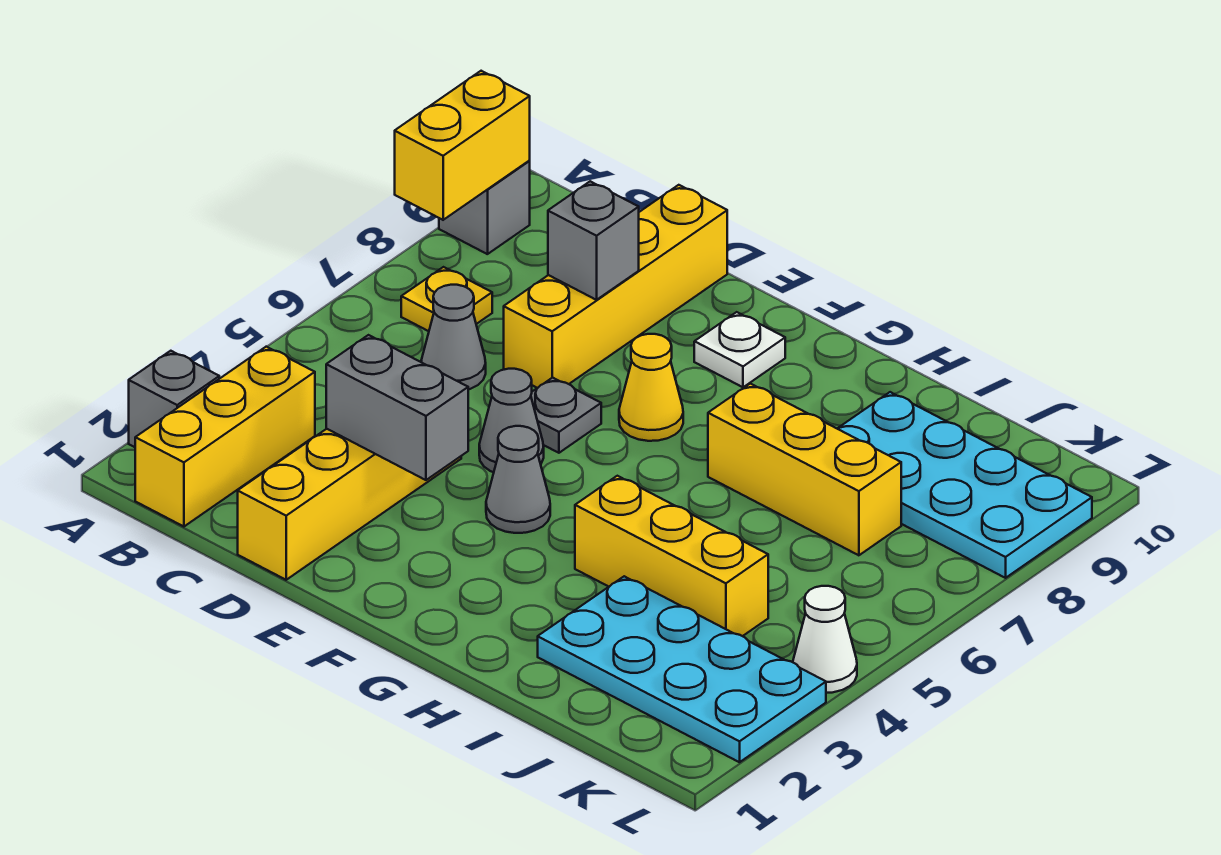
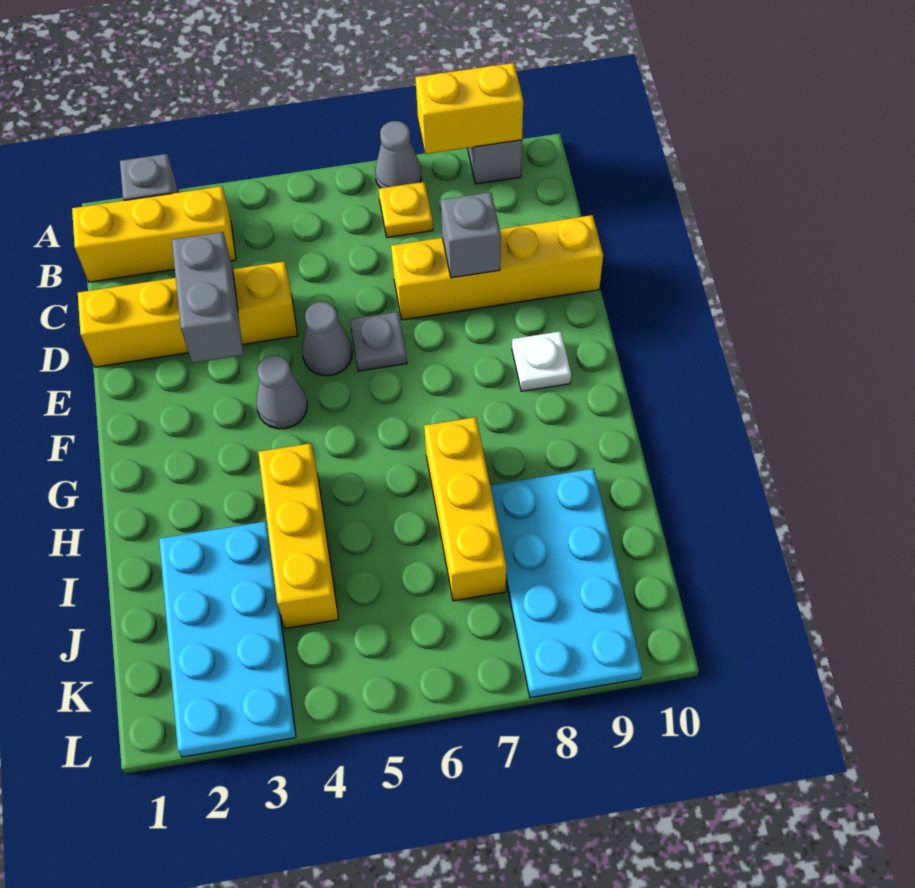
grey 1x1 cone [421,285,486,389] -> grey 1x1 cone moved to [375,121,421,188]
yellow 1x1 cone [619,334,683,441] -> none
white 1x1 cone [793,586,857,693] -> none

